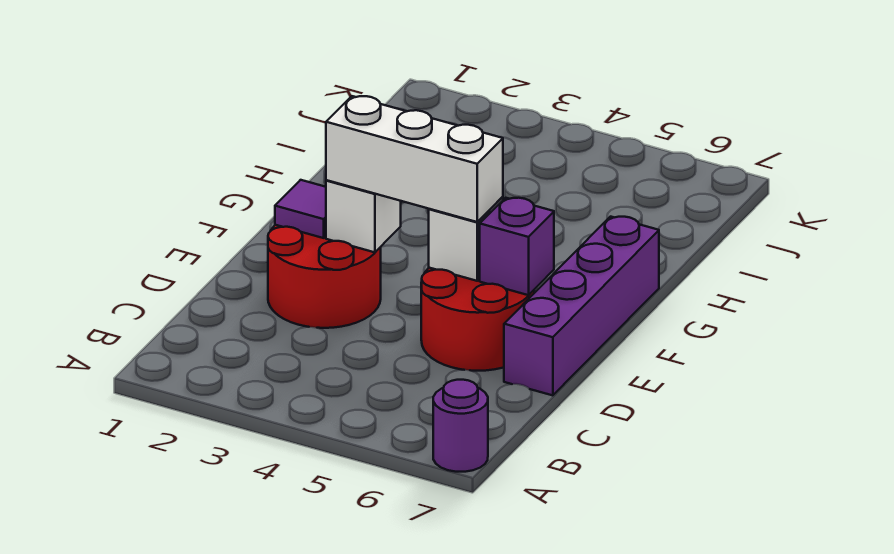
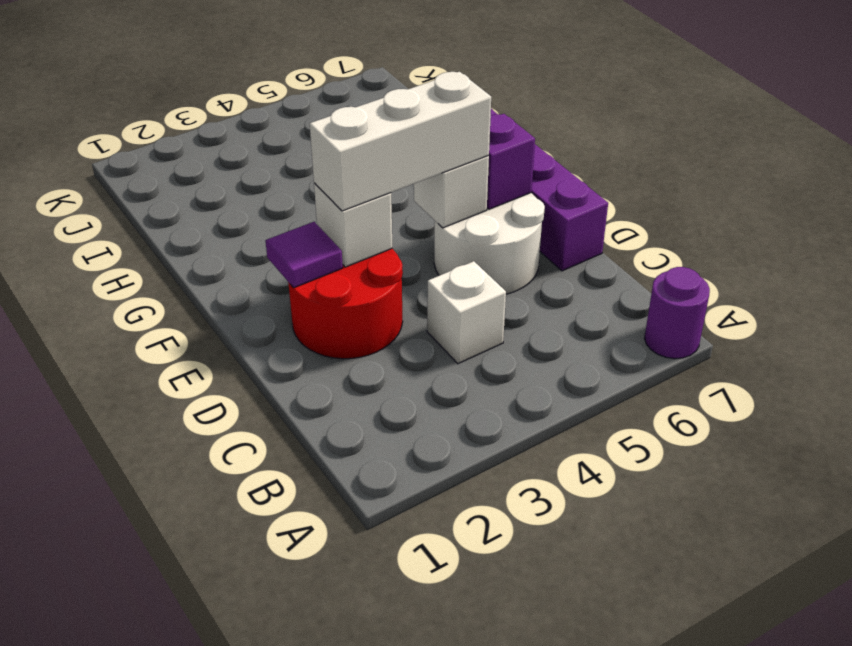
none -> white 1x1 brick [427,261,506,364]
red 2x2 round brick [421,268,534,371] -> white 2x2 round brick [434,193,545,294]

